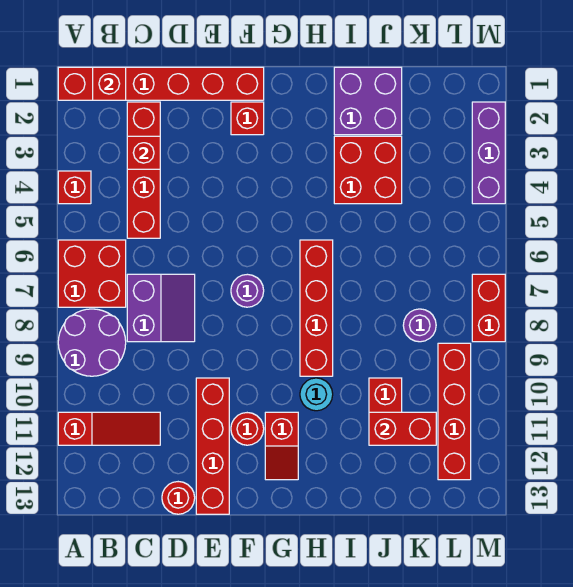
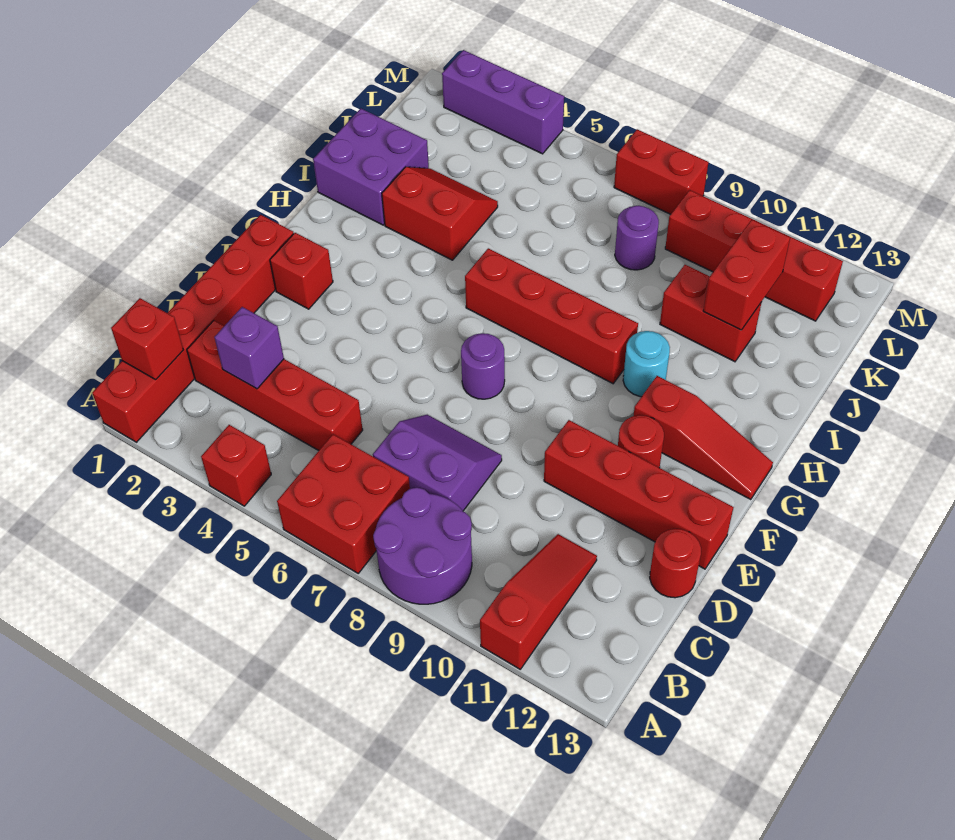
red 1x1 brick [127,136,160,169] -> purple 1x1 brick [214,307,284,389]
red 1x2 slope [265,412,298,480] -> red 1x3 slope [634,376,773,500]
red 2x2 brick [334,136,402,204] -> red 2x2 slope [382,167,498,260]

